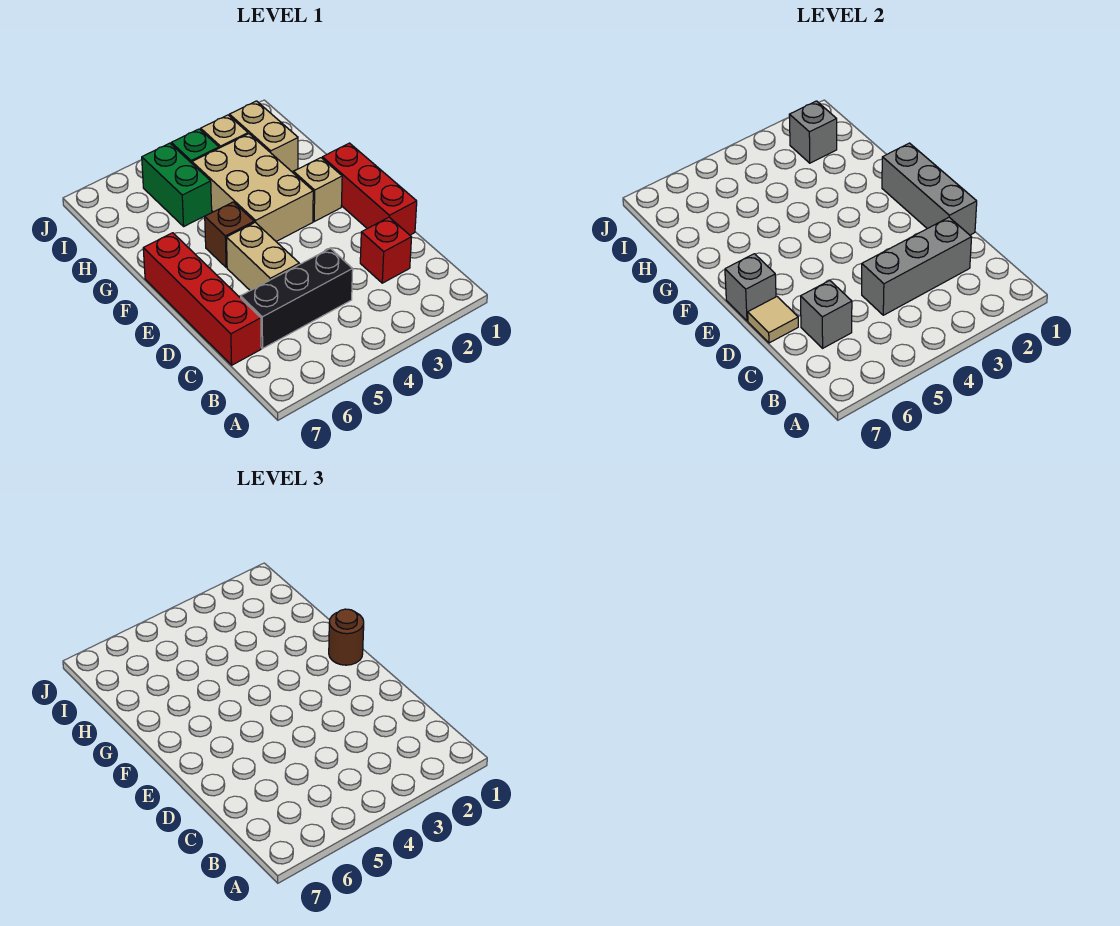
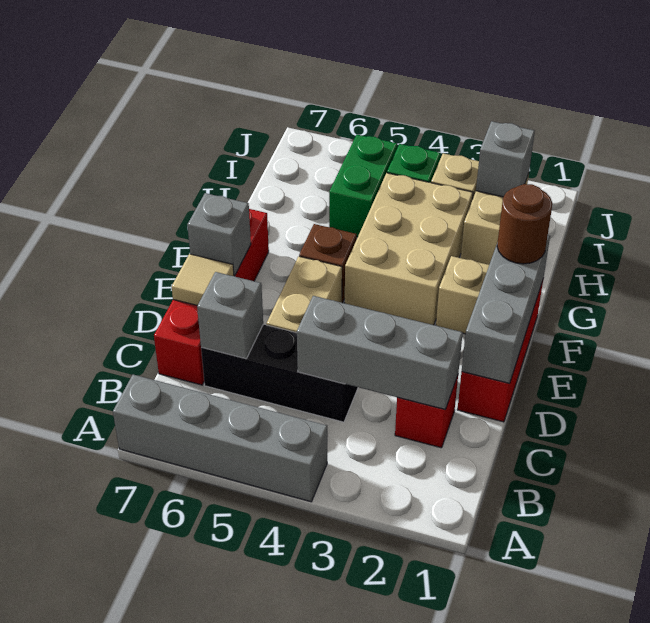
none -> grey 1x4 brick [113,375,327,502]

